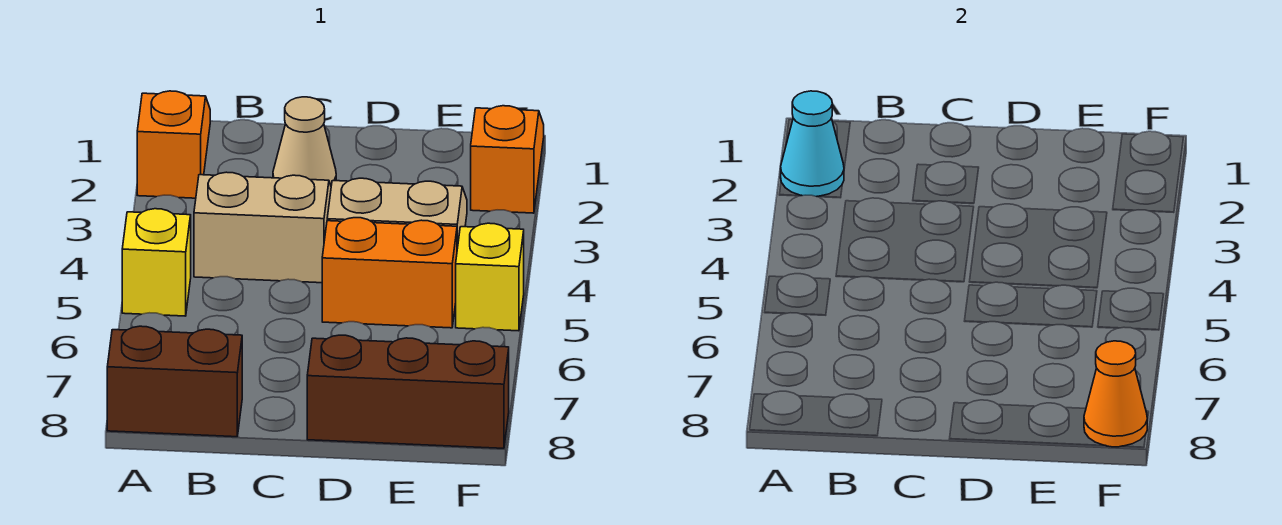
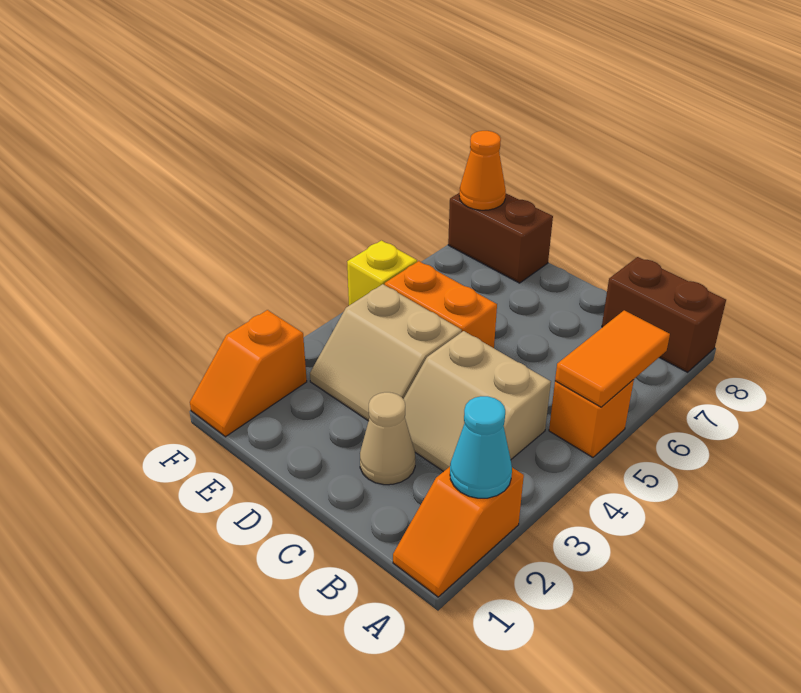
yellow 1x1 brick [122,209,191,316] -> orange 1x1 brick [549,380,634,457]
none -> orange 1x2 tile [555,310,670,407]
brown 1x3 brick [307,335,509,448] -> brown 1x2 brick [448,193,553,283]

